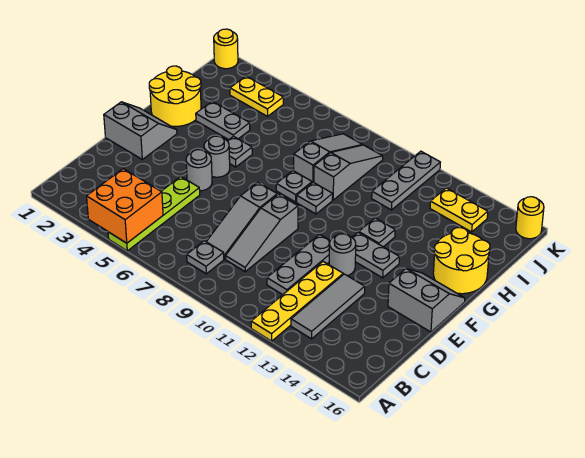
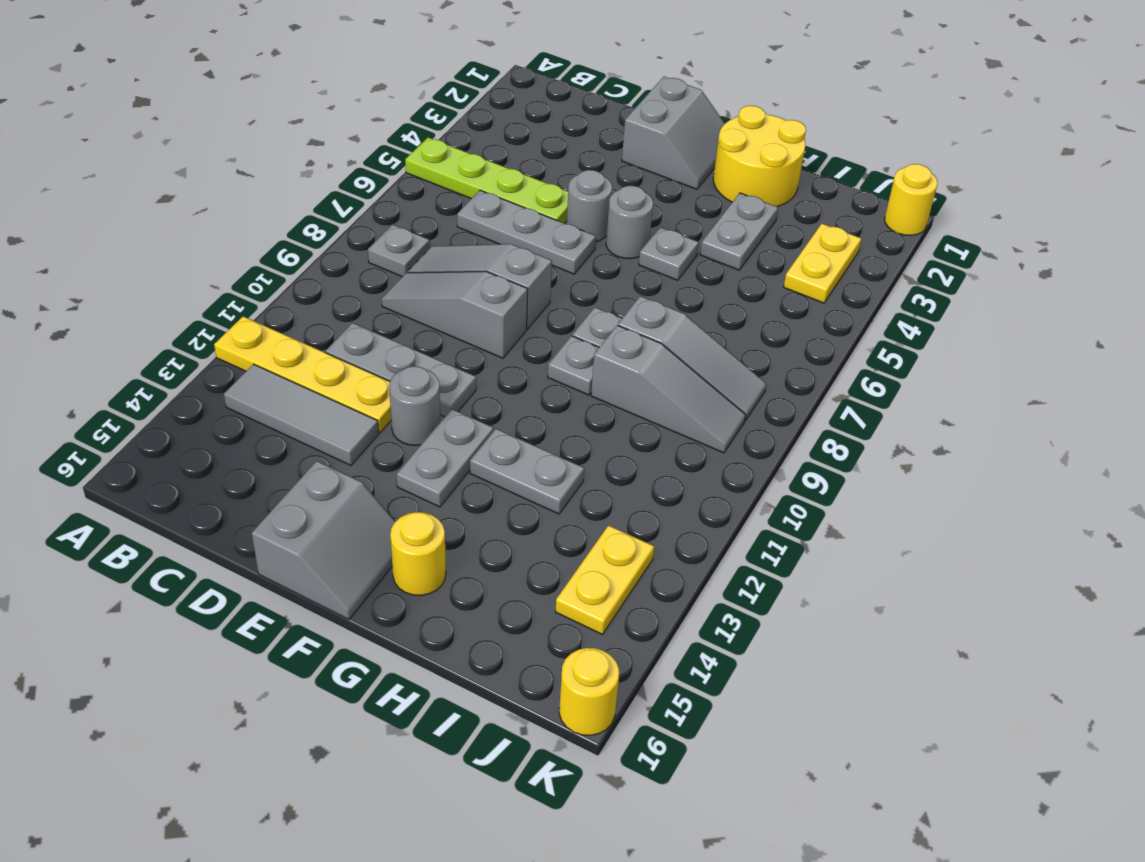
orange 2x2 brick [87,169,163,243] -> none
grey 1x1 plate [359,218,395,247] -> grey 1x2 plate [470,429,584,514]
yellow 2x2 round brick [433,228,490,294] -> yellow 1x1 round brick [390,512,446,596]
grey 1x3 plate [372,151,440,210] -> grey 1x3 plate moved to [457,190,596,274]

